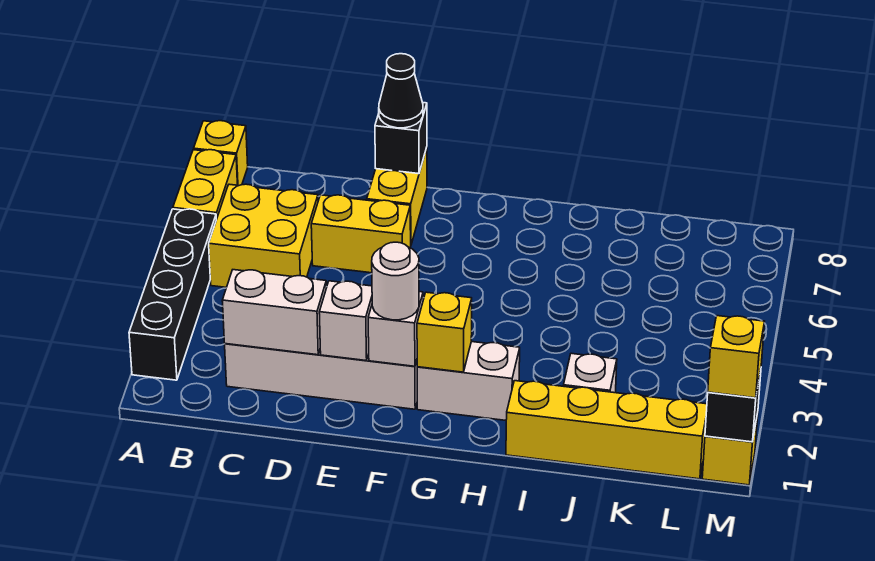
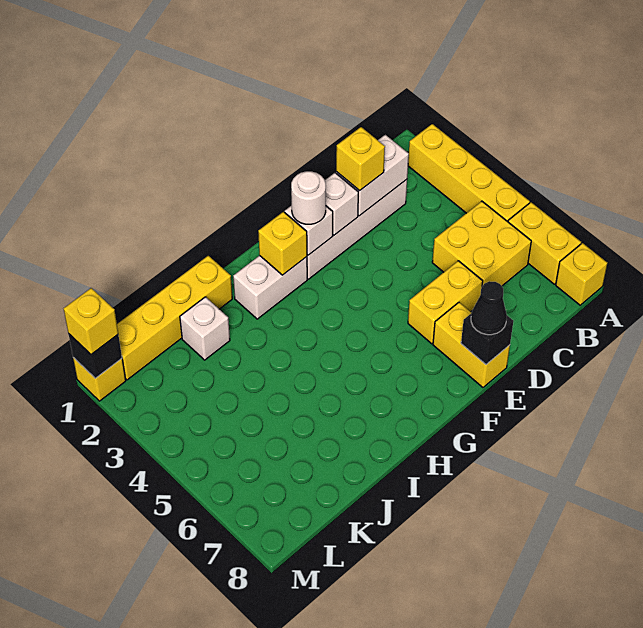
black 1x4 brick [129,209,216,380] -> yellow 1x4 brick [408,124,530,222]
none -> yellow 1x1 brick [336,127,385,191]

